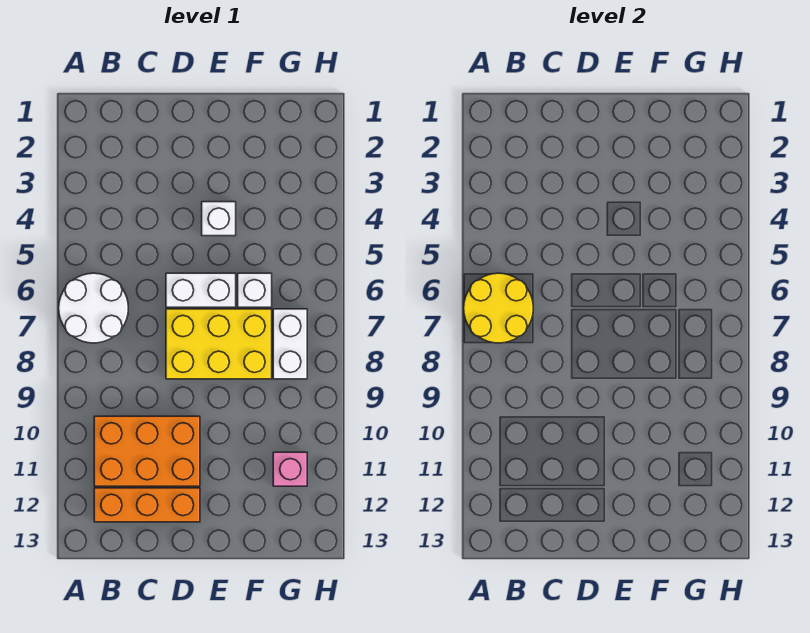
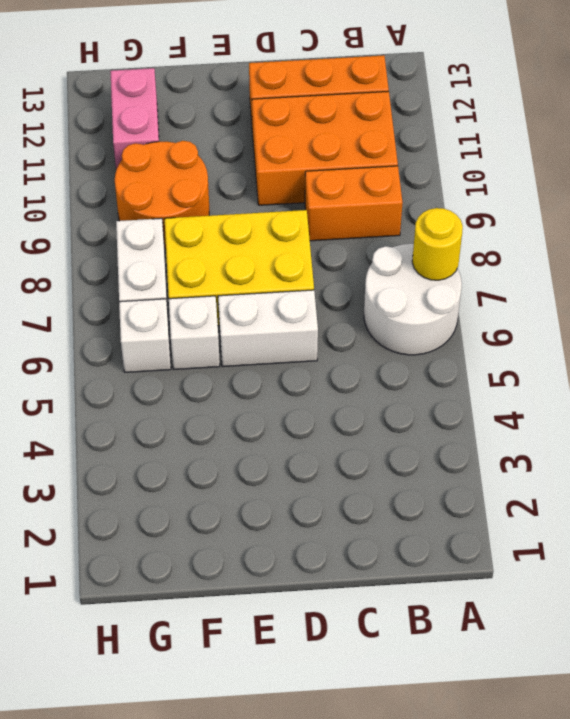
yellow 2x2 round brick [464,273,533,343] -> yellow 1x1 round brick [412,208,463,280]
none -> orange 1x2 brick [305,166,403,241]
white 1x1 brick [202,202,236,236] -> white 1x1 brick moved to [119,299,171,372]
none -> orange 2x2 round brick [115,141,209,249]
pink 1x1 brick [273,452,307,486] -> pink 1x2 brick [110,68,159,169]

